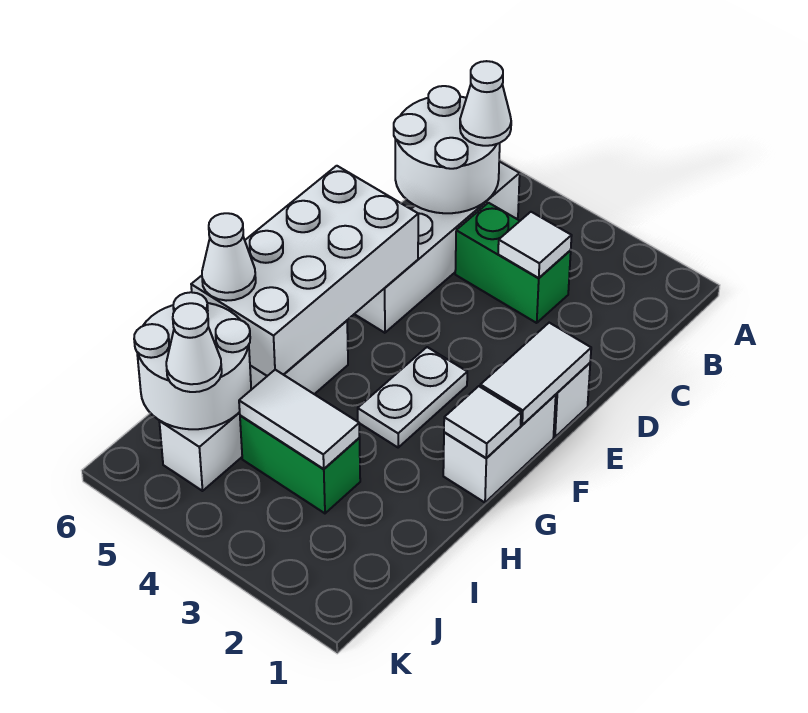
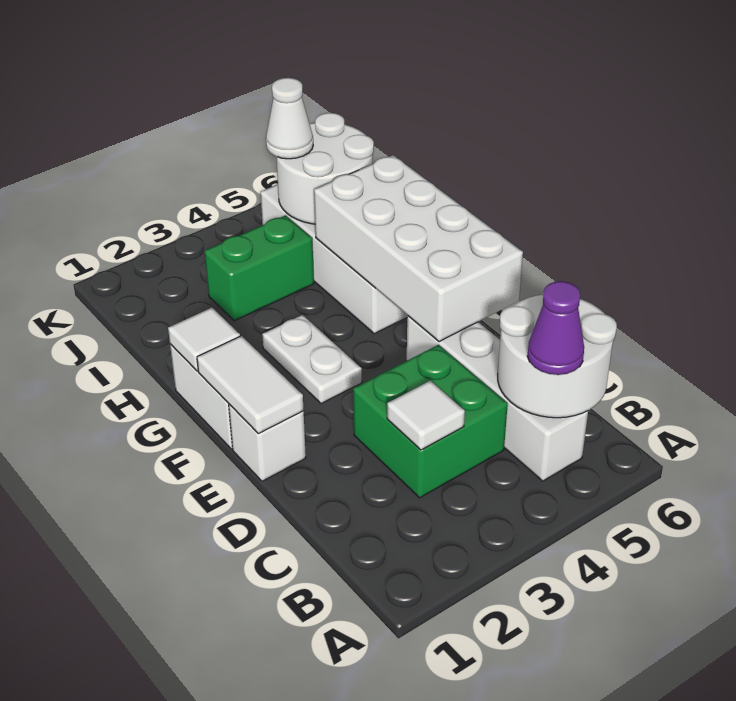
white 1x1 cone [460,61,511,146] -> purple 1x1 cone [527,281,584,375]
green 1x2 brick [455,203,571,323] -> green 2x2 brick [353,345,508,498]
white 1x1 cone [202,213,256,301] -> none
white 1x2 tile [239,370,360,469] -> none

